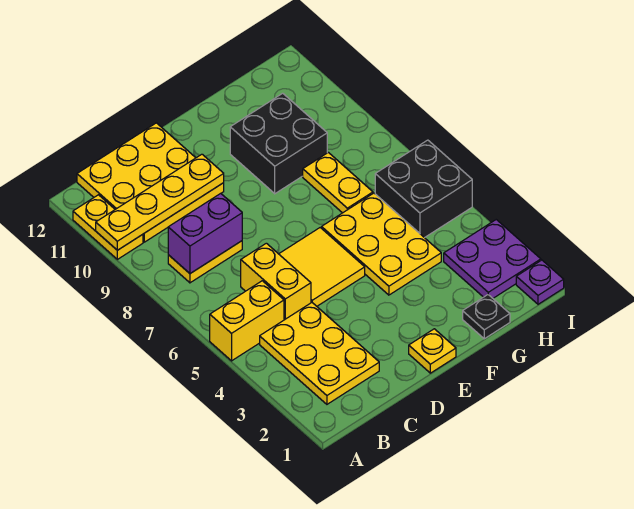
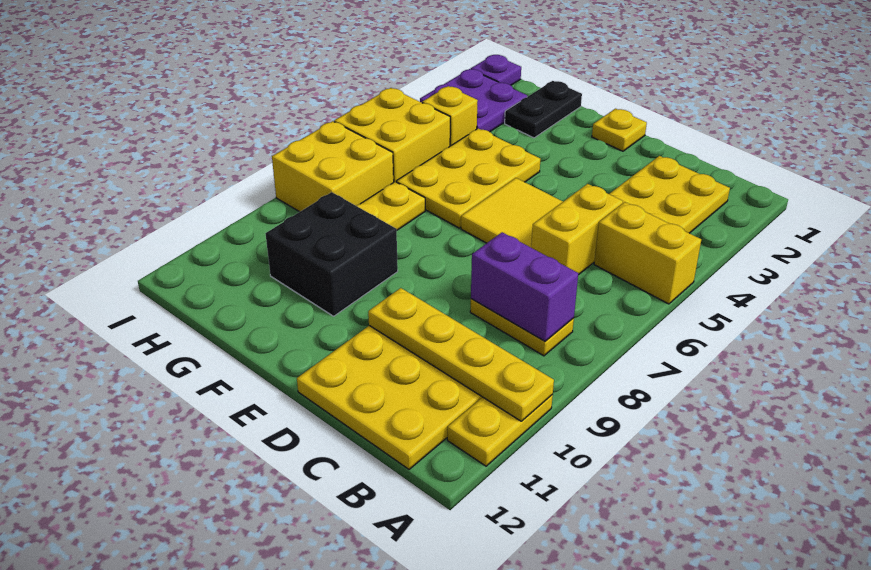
black 1x1 plate [463,295,510,339] -> black 1x2 plate [505,81,582,138]
none -> yellow 1x1 brick [422,86,478,146]
black 2x2 brick [375,140,472,238] -> yellow 2x2 brick [334,88,450,182]
none -> yellow 2x2 brick [272,121,394,212]

